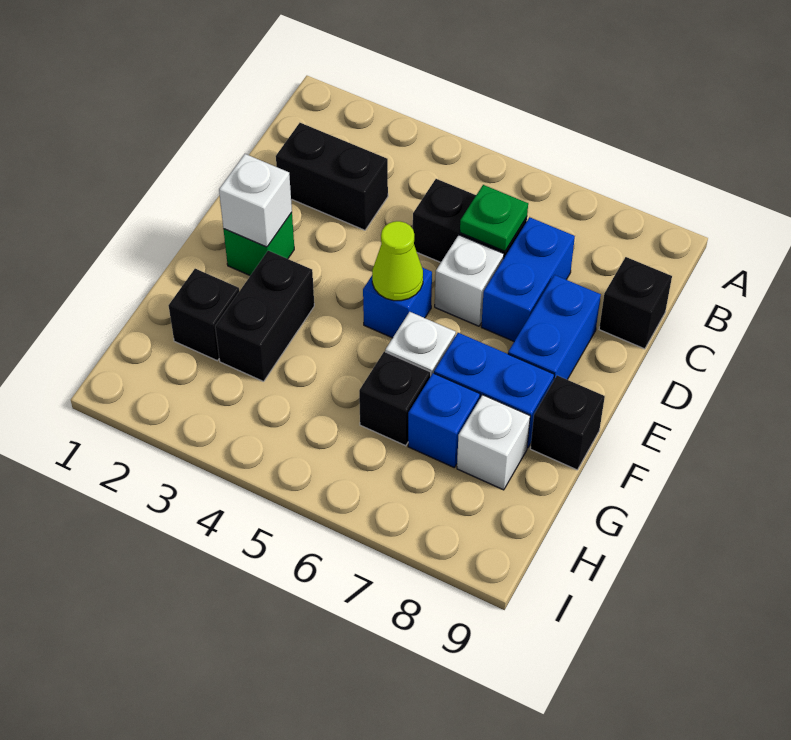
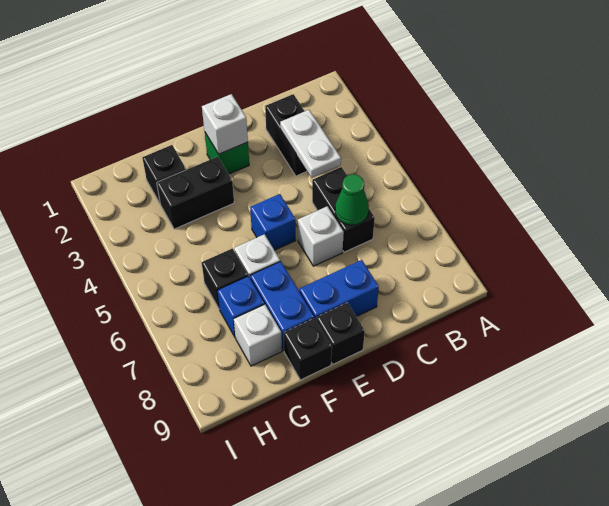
none -> white 1x2 plate [280,110,341,178]
green 1x1 plate [460,185,528,251] -> green 1x1 cone [335,174,369,225]
blue 1x2 brick [481,217,575,341] -> none
black 1x1 brick [599,257,672,349] -> black 1x1 brick moved to [317,303,365,364]
lime 1x1 cone [372,221,423,301] -> none

